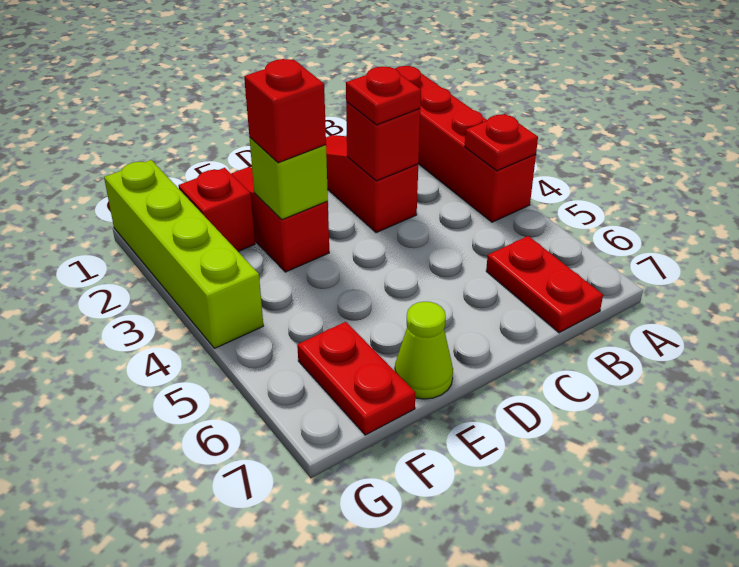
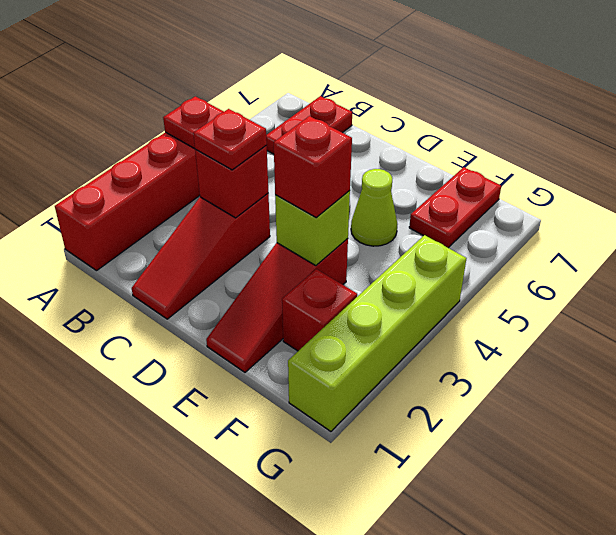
lime 1x1 cone [394,302,453,399] -> lime 1x1 cone moved to [351,169,397,246]

